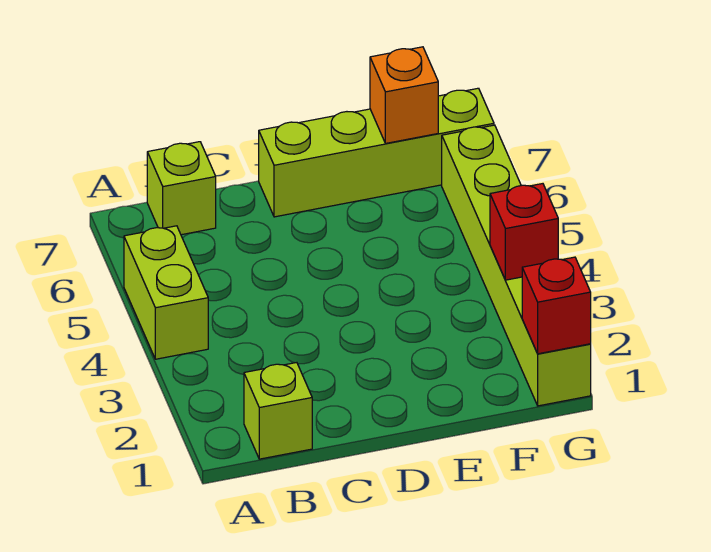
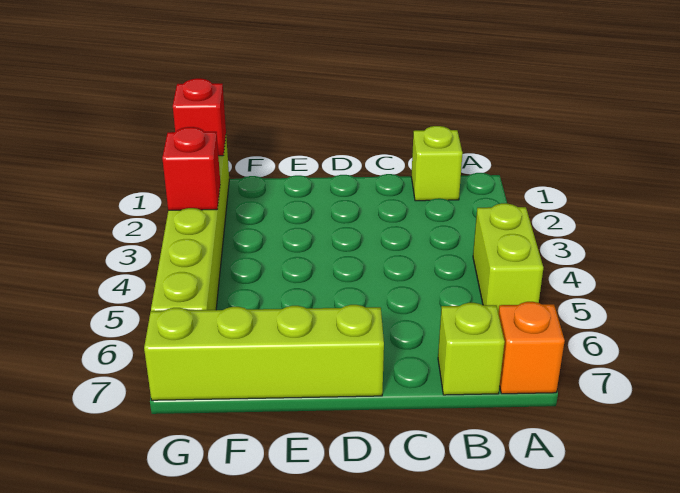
orange 1x1 brick [370,47,438,143] -> orange 1x1 brick moved to [498,302,565,394]

